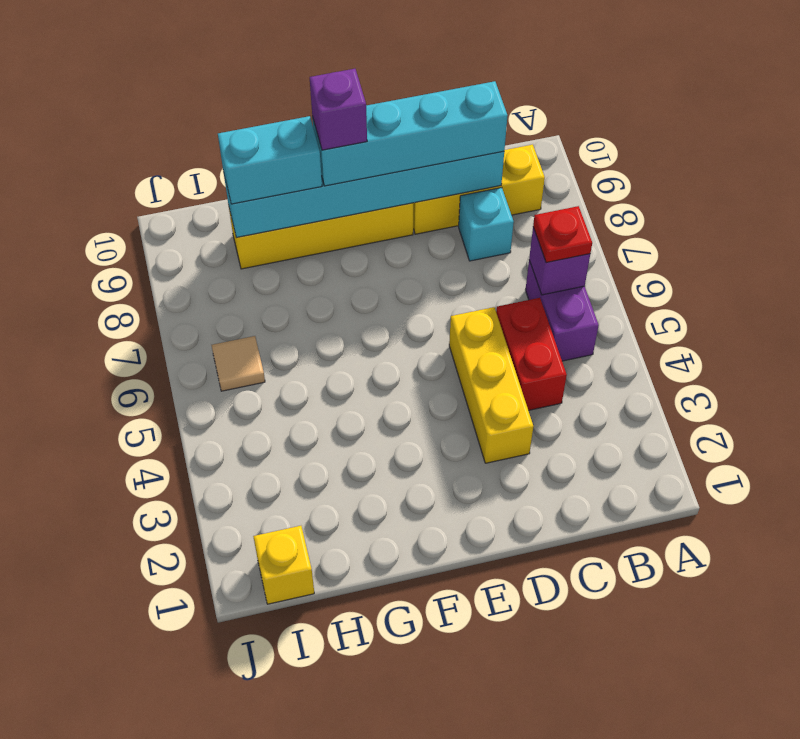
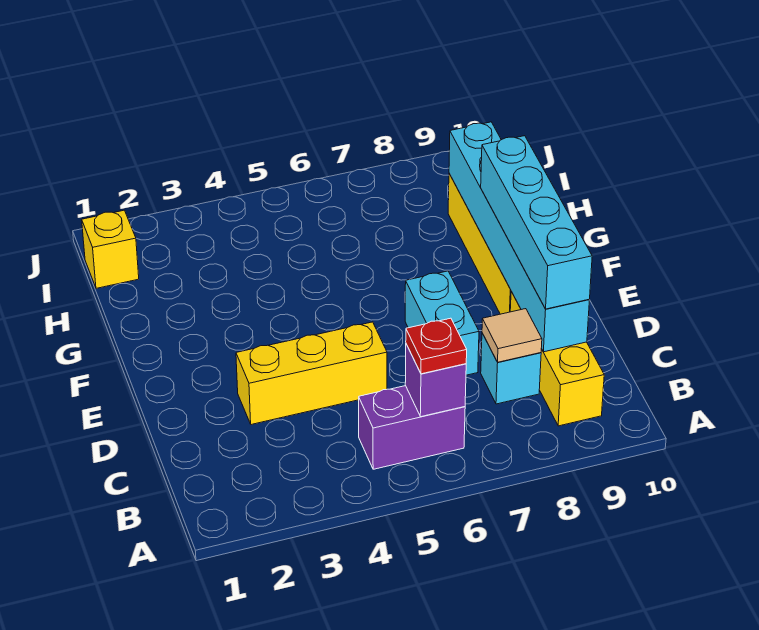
red 1x2 brick [496,298,567,410] -> none
purple 1x1 brick [310,69,367,150] -> none
cyan 1x2 brick [218,116,322,204] -> cyan 1x2 brick moved to [405,271,479,375]
tan 1x1 tile [212,336,265,391] -> tan 1x1 tile moved to [482,309,542,362]

